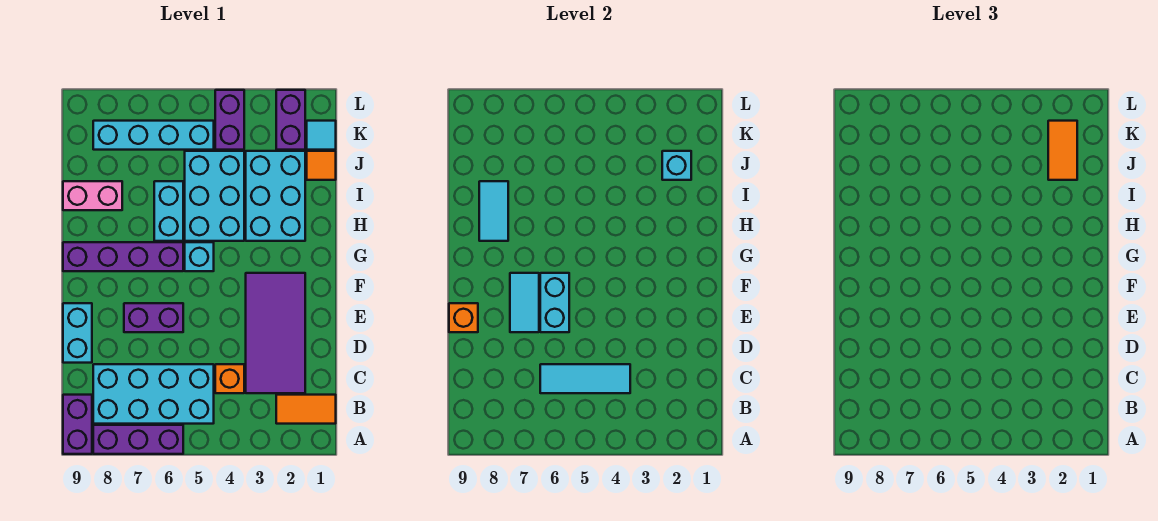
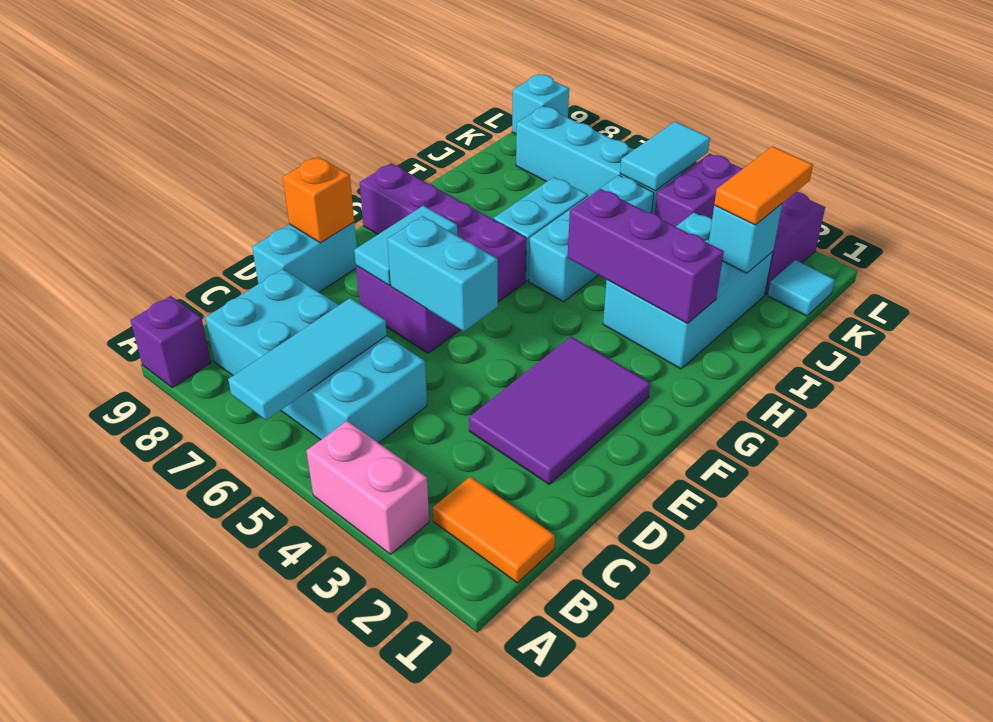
purple 1x3 brick [93,425,183,454] -> purple 1x3 brick moved to [567,189,724,324]
purple 1x2 brick [63,395,92,454] -> purple 1x1 brick [130,296,211,388]
purple 2x4 tile [246,273,305,393] -> purple 2x3 tile [469,337,650,484]
orange 1x1 brick [215,364,244,393] -> none
cyan 1x3 tile [540,364,630,393] -> cyan 1x3 tile turned to [228,298,387,420]
cyan 1x2 brick [540,273,569,332] -> cyan 1x2 brick turned to [387,216,498,331]
cyan 1x1 brick [185,242,214,271] -> cyan 1x1 brick moved to [512,74,569,134]
cyan 2x3 brick [185,151,244,241] -> cyan 1x3 brick [529,175,654,302]
cyan 1x2 tile [479,181,508,241] -> cyan 1x2 tile moved to [620,122,710,191]
pink 1x2 brick [63,181,122,210] -> pink 1x2 brick moved to [306,421,429,554]
orange 1x1 tile [307,151,336,180] -> none

